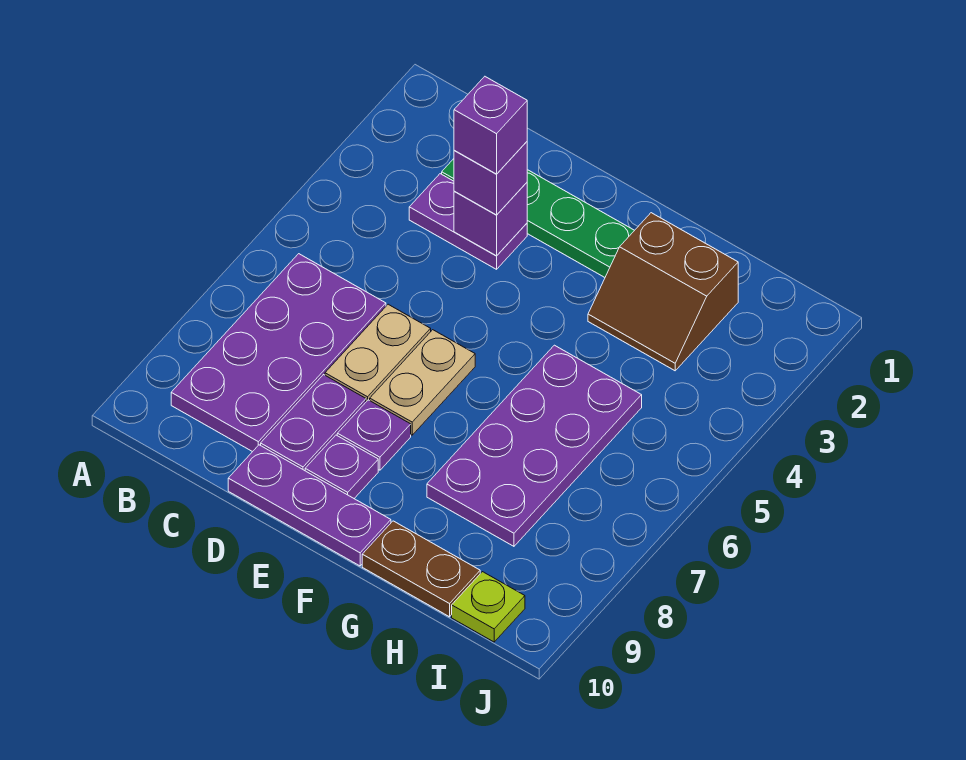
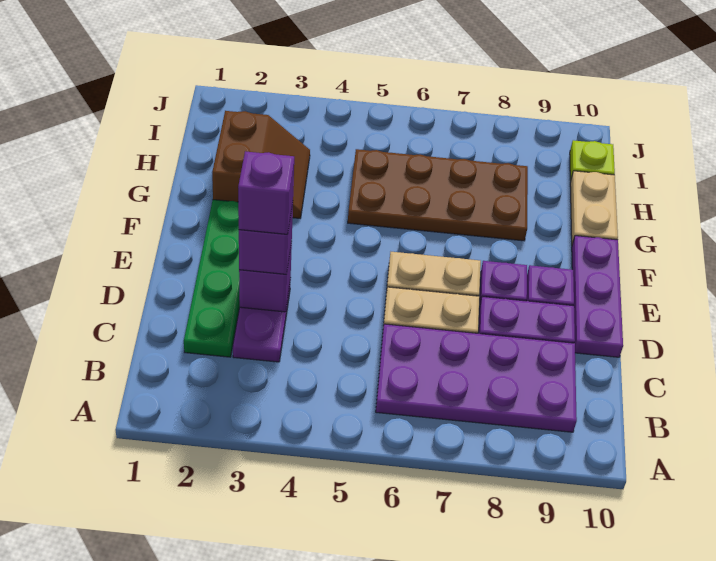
purple 2x4 plate [427,345,642,546] -> brown 2x4 plate [348,149,528,241]
brown 1x2 plate [362,521,480,617] -> tan 1x2 plate [570,171,618,244]

